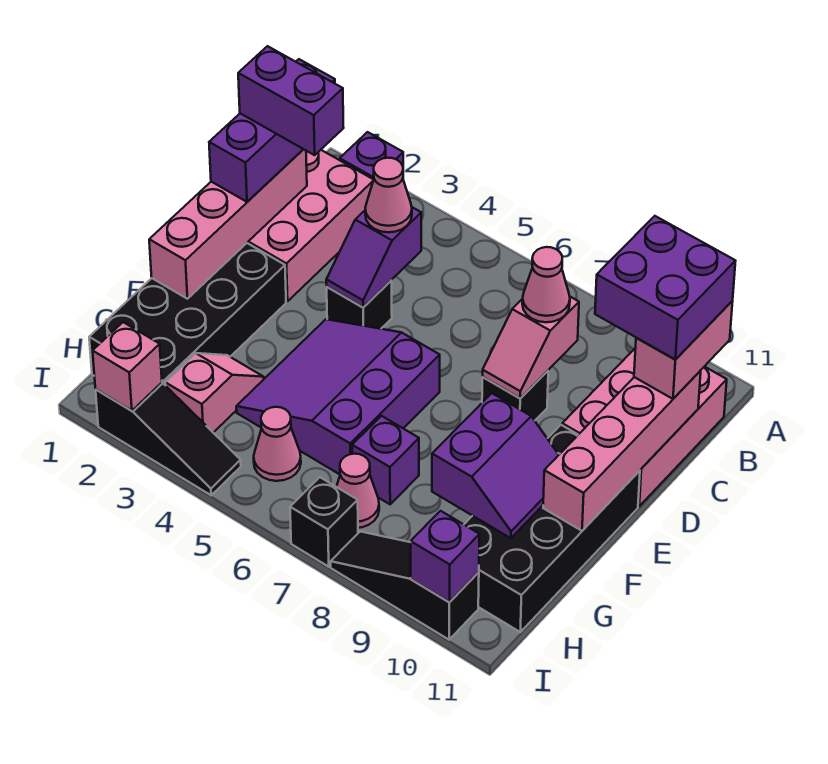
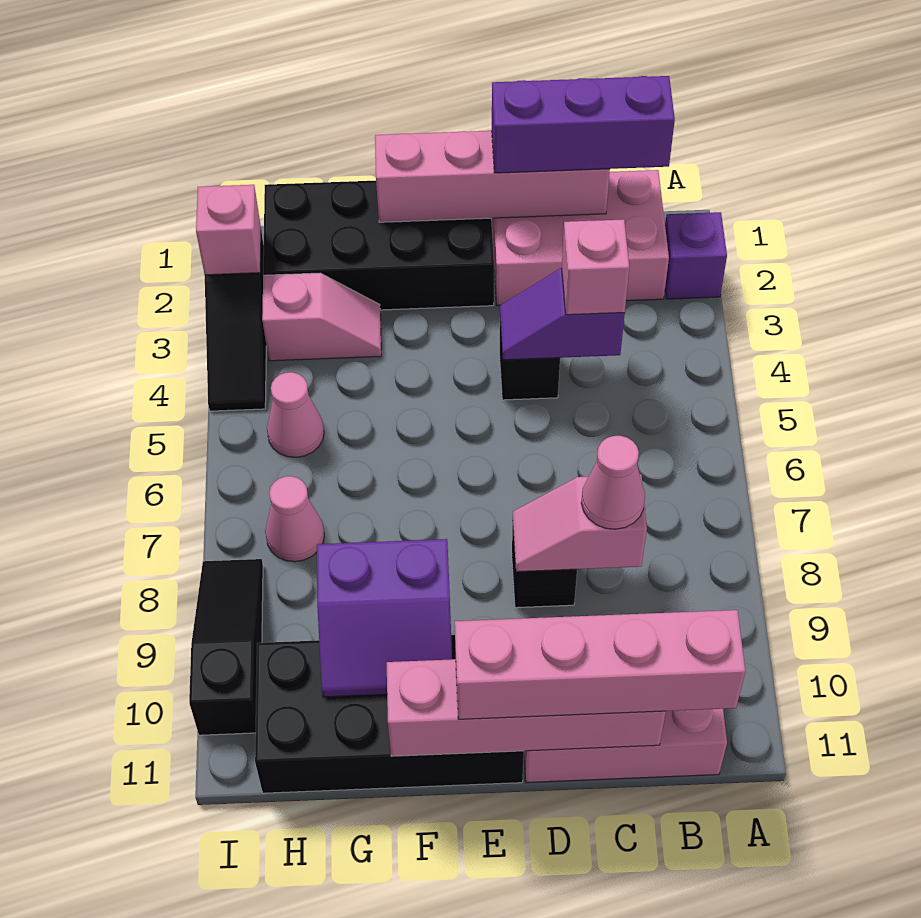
purple 2x2 brick [595,216,736,359] -> none
pink 1x2 brick [634,301,733,399] -> pink 1x4 brick [455,610,745,719]
purple 1x2 brick [238,46,344,155] -> none
pink 1x1 cone [365,158,412,232] -> pink 1x1 brick [562,219,629,315]
purple 3x3 slope [236,319,440,474] -> none
purple 1x1 brick [352,416,419,504] -> none
black 1x1 brick [290,477,358,567] -> none
purple 1x1 brick [411,511,480,602] -> none

